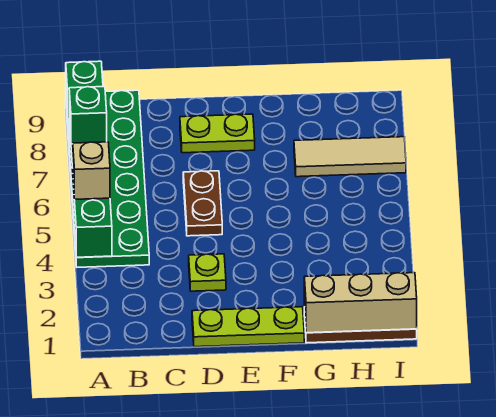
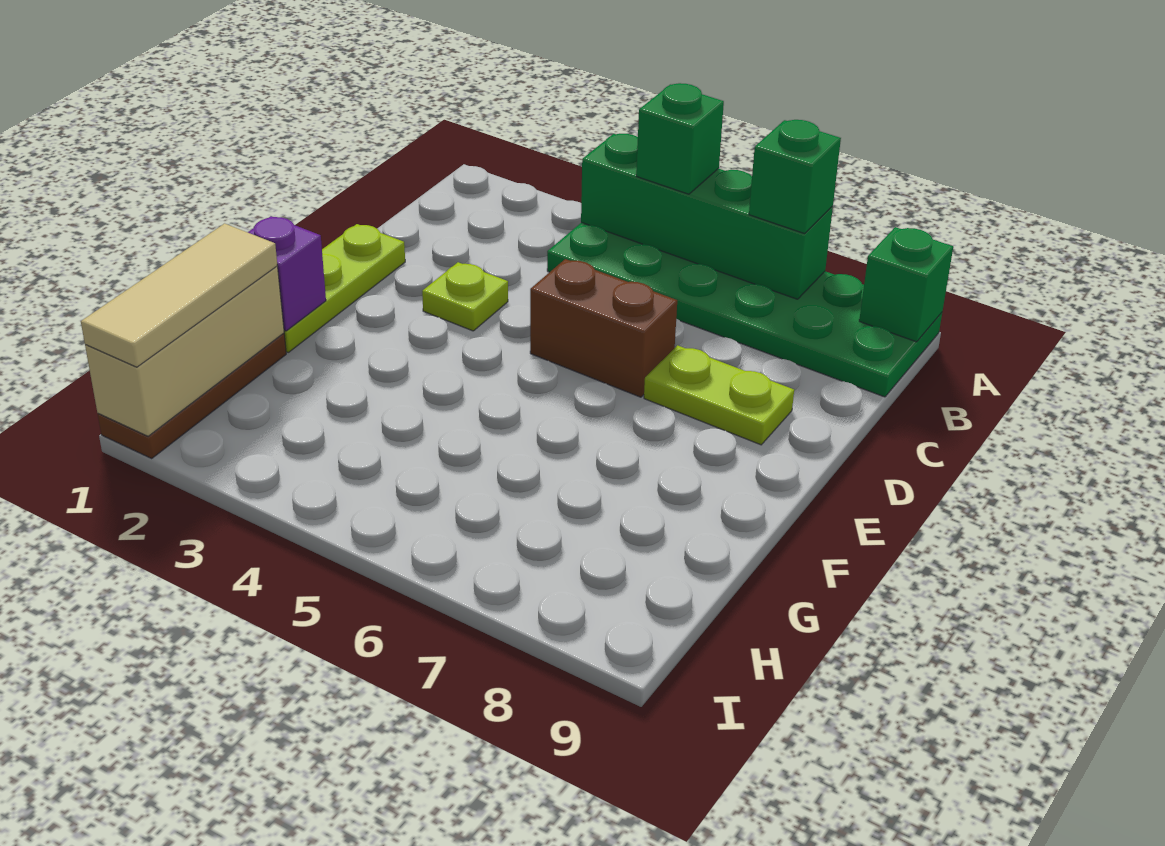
tan 1x1 brick [73,142,110,199] -> green 1x1 brick [636,83,724,194]
brown 1x2 plate [183,171,222,236] -> brown 1x2 brick [530,259,677,397]
lime 1x2 plate [180,114,255,153] -> lime 1x2 plate turned to [644,345,794,445]
none -> purple 1x1 brick [248,216,326,331]
tan 1x3 tile [294,137,406,177] -> tan 1x3 tile moved to [81,223,277,367]

